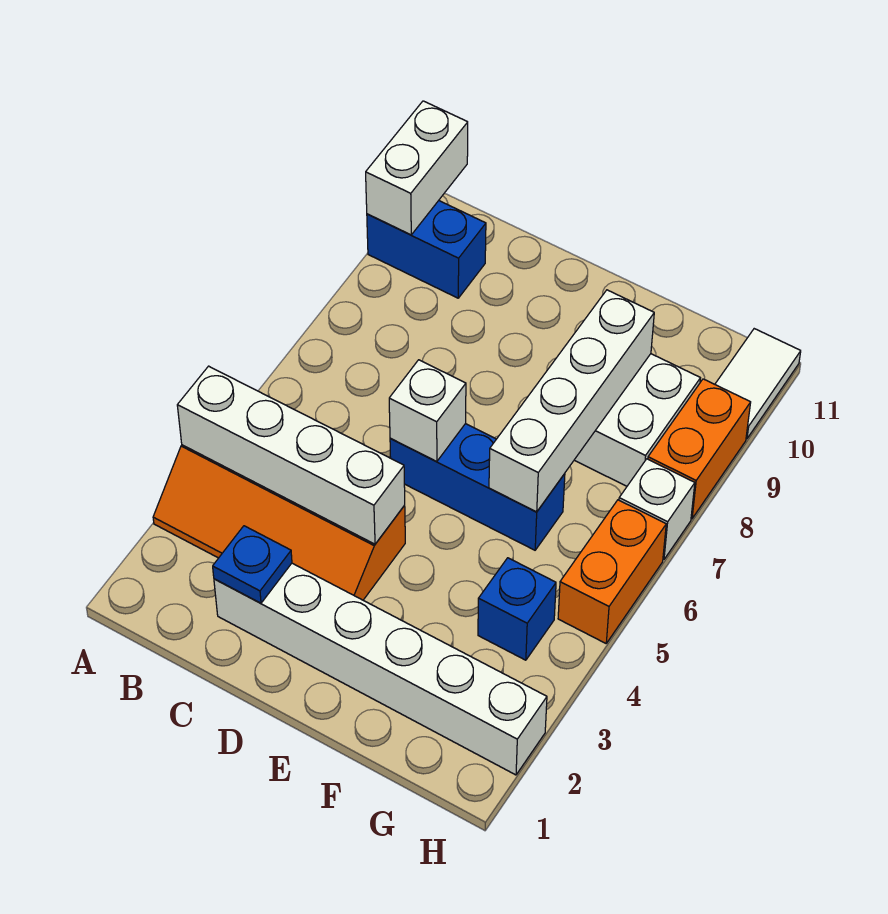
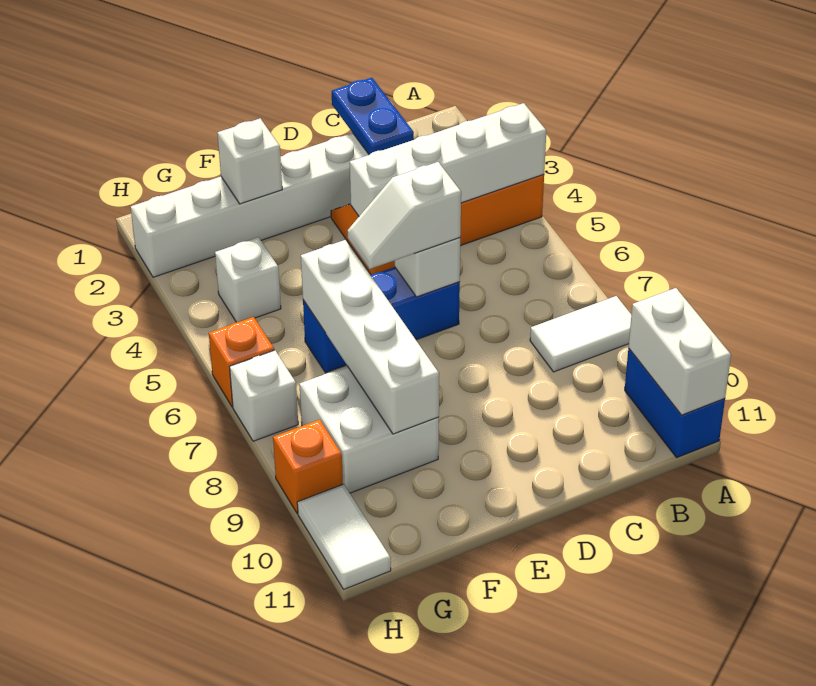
none -> white 1x2 tile [530,296,631,372]
blue 1x2 brick [367,201,486,298] -> blue 1x2 brick turned to [625,348,725,457]
blue 1x1 plate [213,526,292,603] -> blue 1x2 plate [332,78,414,155]
none -> white 1x2 slope [348,162,461,269]
none -> white 1x1 brick [217,118,282,204]
blue 1x1 brick [478,558,556,660] -> white 1x1 brick [215,237,281,322]
orange 1x2 brick [558,500,666,643] -> orange 1x1 brick [209,317,274,407]
orange 1x2 brick [648,379,751,519] -> orange 1x1 brick [273,420,343,513]

